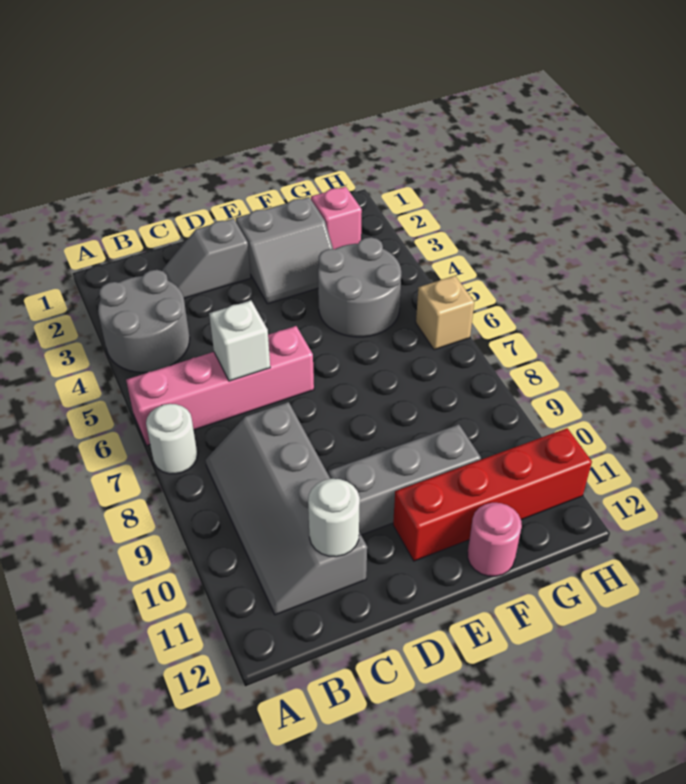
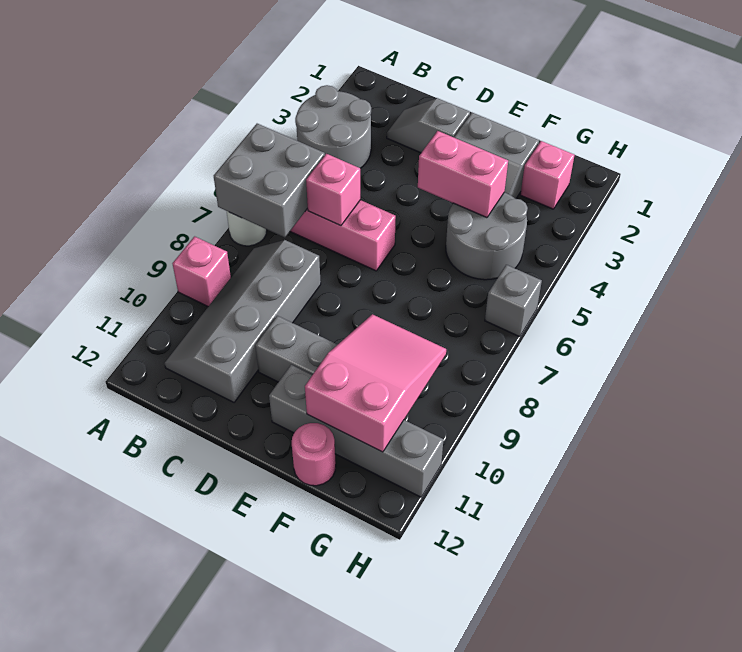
none -> grey 2x2 brick [214,124,325,238]
none -> pink 1x1 brick [173,236,231,306]
white 1x1 brick [209,300,270,381] -> pink 1x1 brick [306,154,360,226]
white 1x1 round brick [308,479,360,557] -> none
none -> pink 1x2 brick [418,131,508,218]
red 1x4 brick [393,428,592,561] -> grey 1x4 brick [269,365,443,497]
none -> pink 2x3 slope [305,314,446,452]
tan 1x1 brick [416,276,474,350] -> grey 1x1 brick [485,265,542,337]

